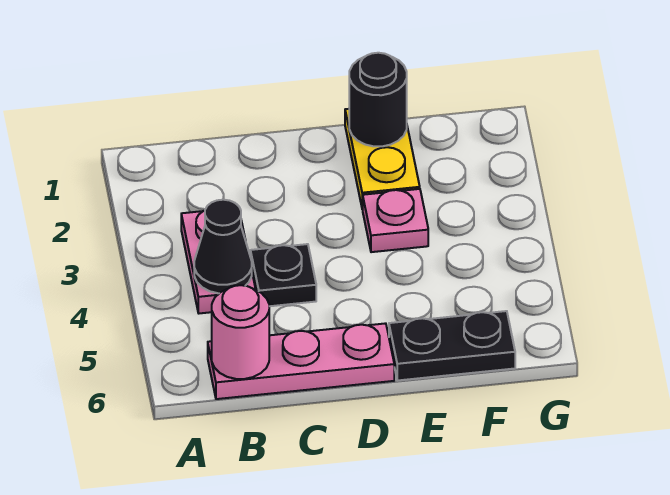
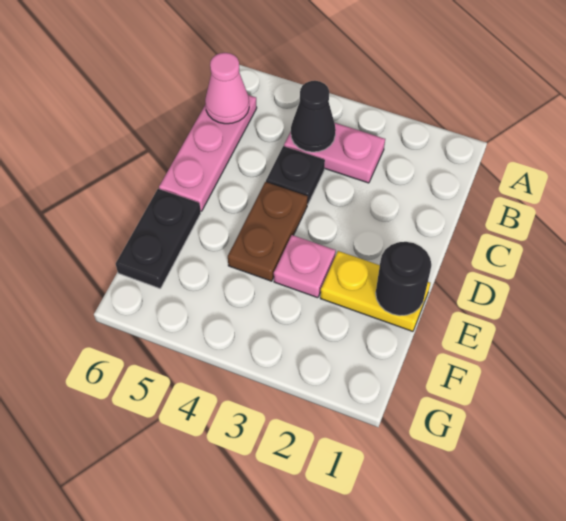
pink 1x1 round brick [212,285,269,379] -> pink 1x1 cone [205,53,249,124]
none -> brown 1x2 plate [228,182,308,281]

